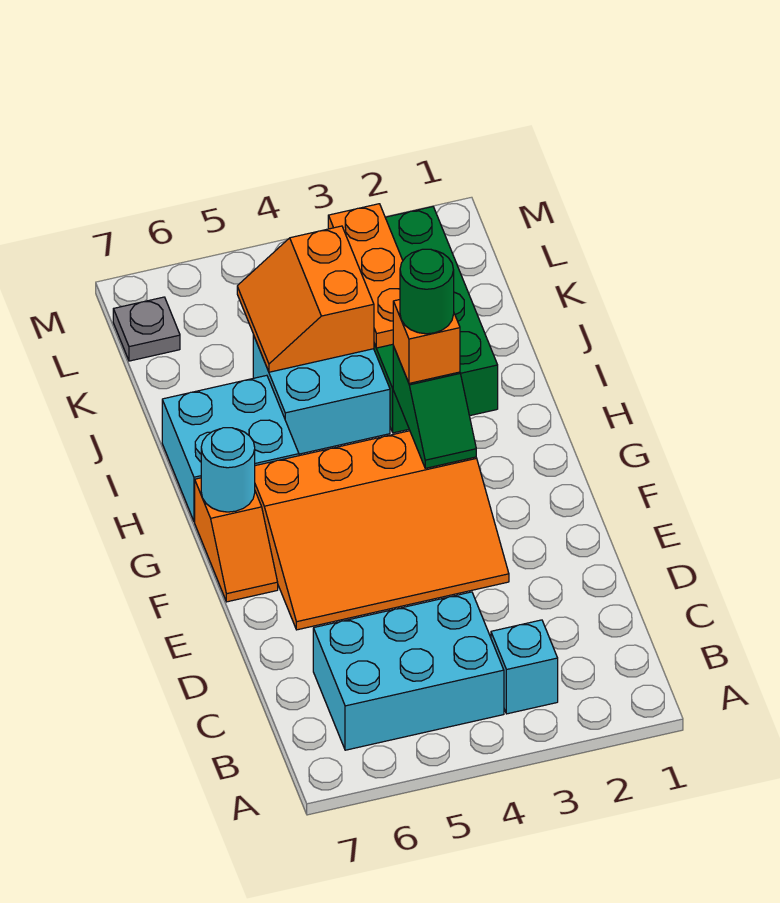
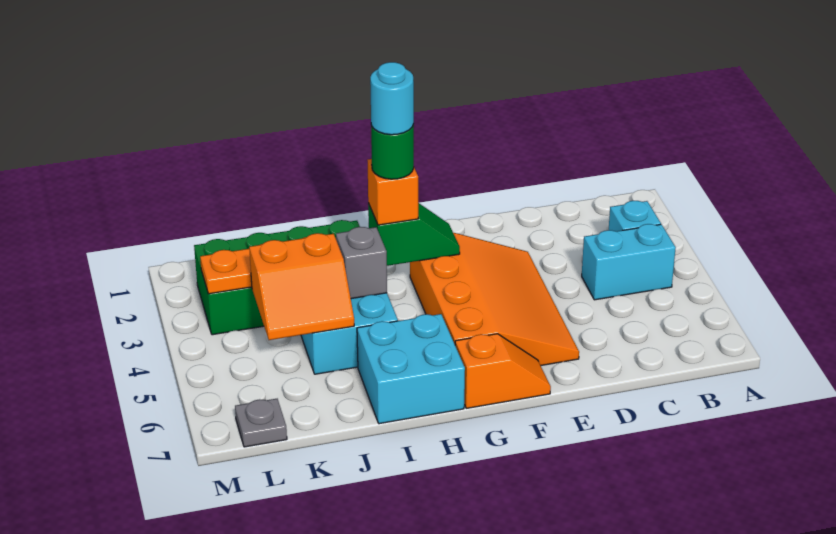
cyan 2x3 brick [313,592,504,750] -> cyan 1x2 brick [582,224,676,300]
cyan 1x1 round brick [201,428,255,512] -> cyan 1x1 round brick moved to [370,62,414,135]
none -> grey 1x1 brick [336,227,387,299]

